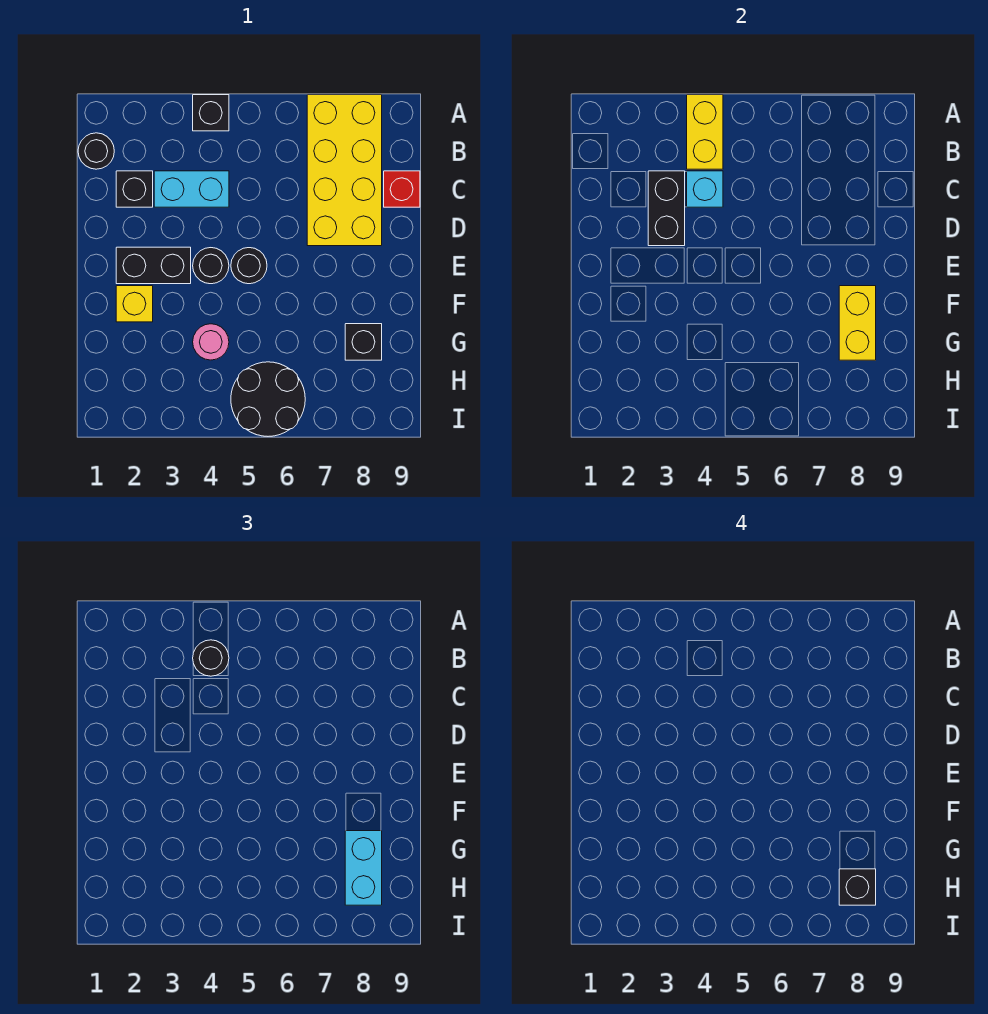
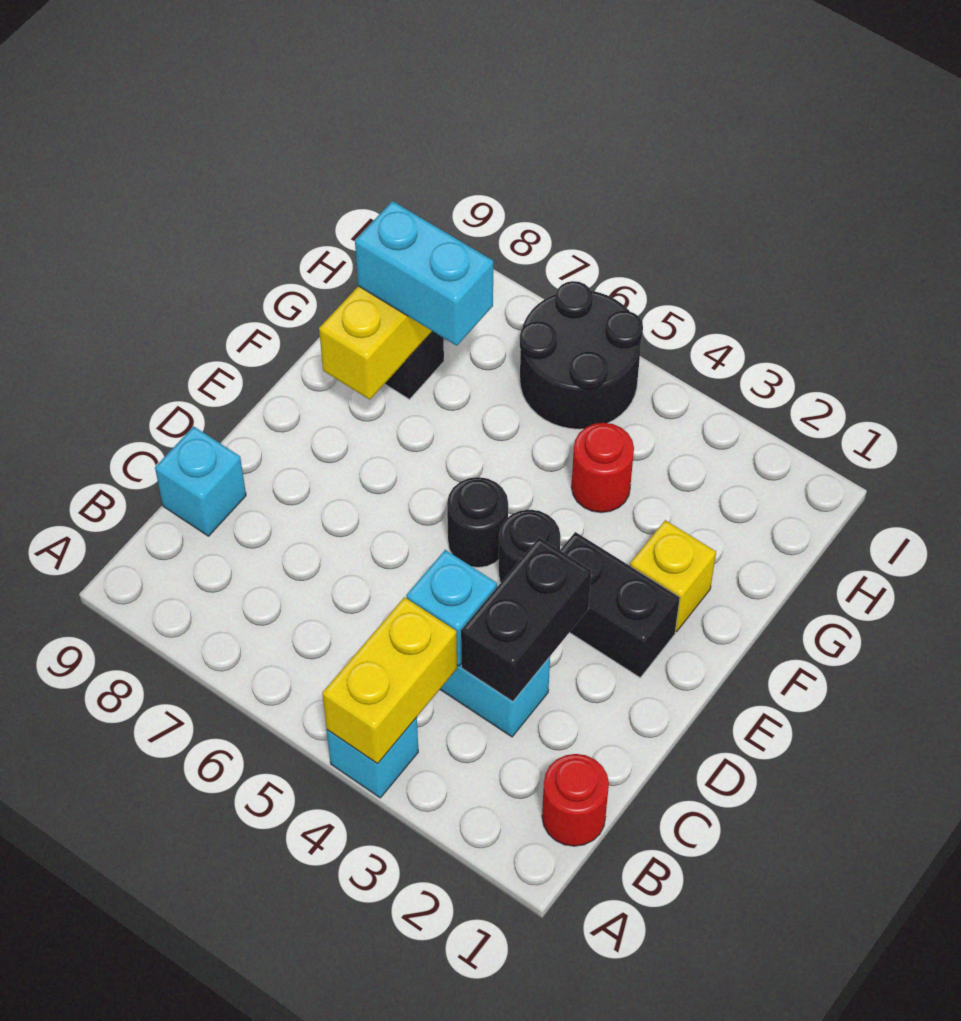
black 1x1 brick [193,95,229,131] -> cyan 1x1 brick [327,717,418,798]
yellow 2x4 brick [307,95,382,246] -> none
black 1x1 round brick [78,133,114,169] -> red 1x1 round brick [542,754,609,846]
black 1x1 round brick [193,640,229,676] -> none
black 1x1 brick [116,171,153,207] -> none
red 1x1 brick [384,171,420,207] -> cyan 1x1 brick [155,426,246,536]
pink 1x1 round brick [193,324,229,360] -> red 1x1 round brick [571,423,634,513]
cyan 1x2 brick [345,831,382,905] -> cyan 1x2 brick turned to [355,201,493,346]
black 1x1 brick [839,869,876,905] -> none

